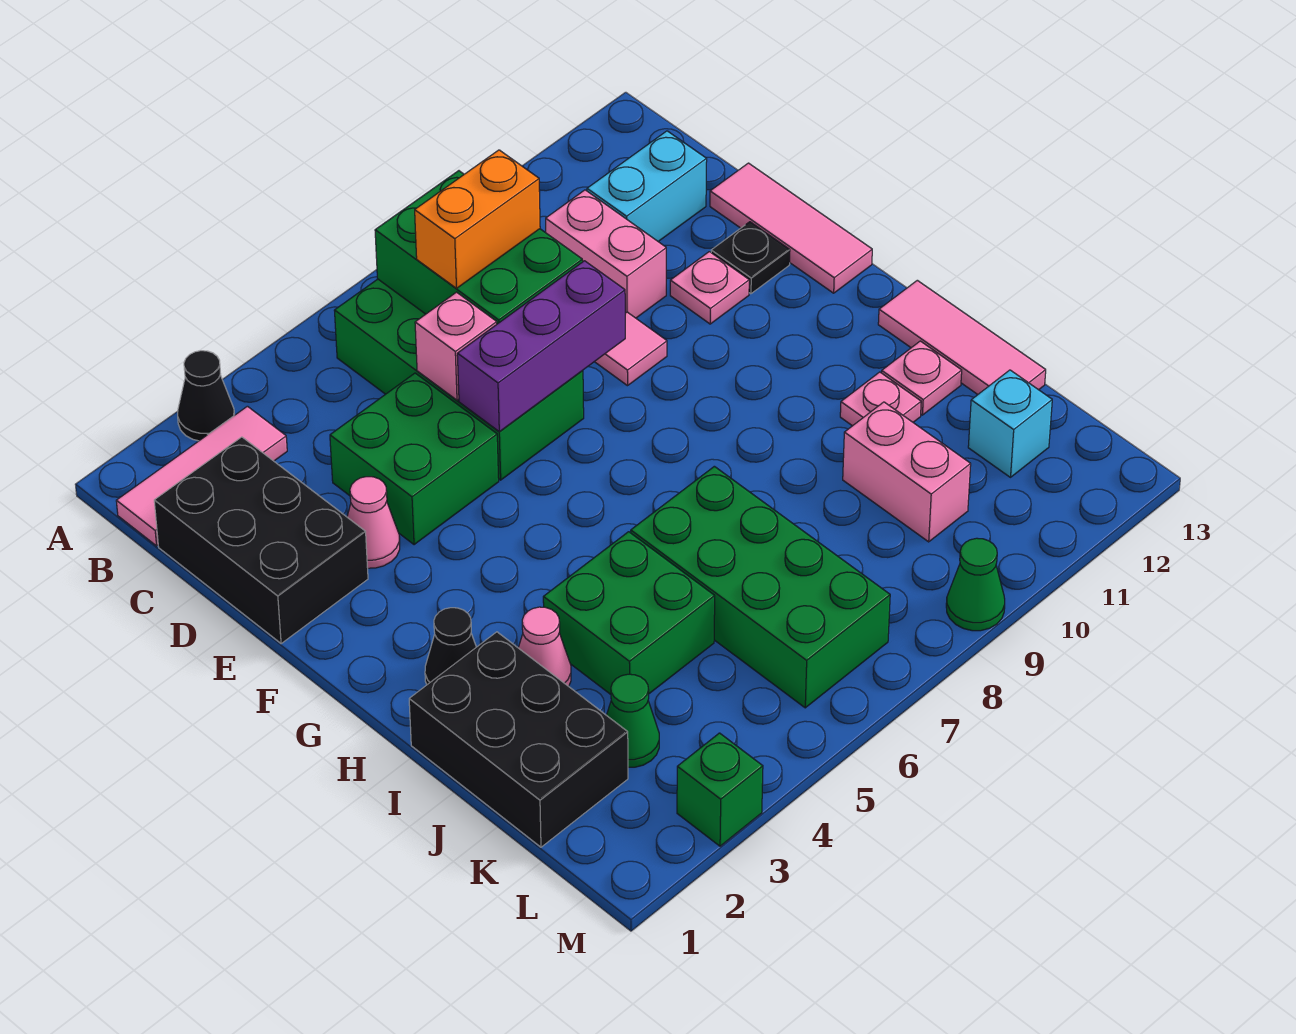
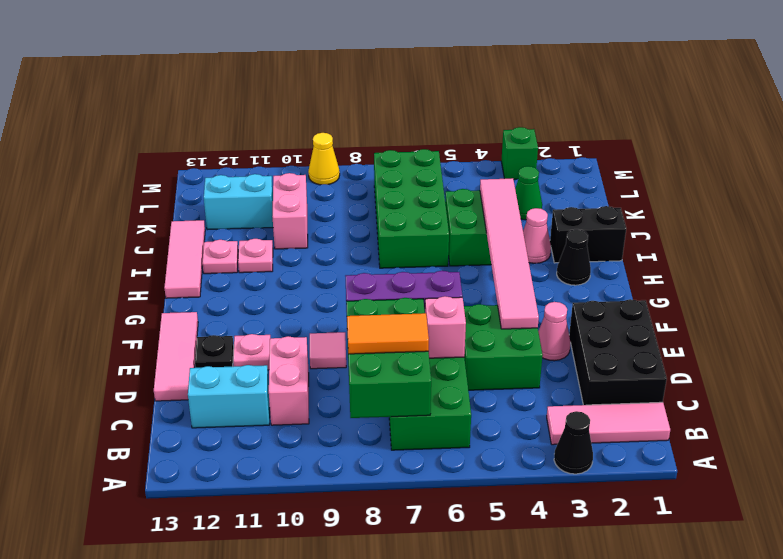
orange 1x2 brick [415,150,540,288] -> orange 1x2 tile [347,313,429,354]
none -> pink 1x6 tile [480,178,539,329]
black 2x3 brick [409,632,628,847] -> black 1x2 brick [550,206,626,263]
cyan 1x1 brick [968,370,1052,477] -> cyan 1x2 brick [204,174,273,230]
green 1x1 cone [946,538,1005,631] -> yellow 1x1 cone [308,133,340,185]

